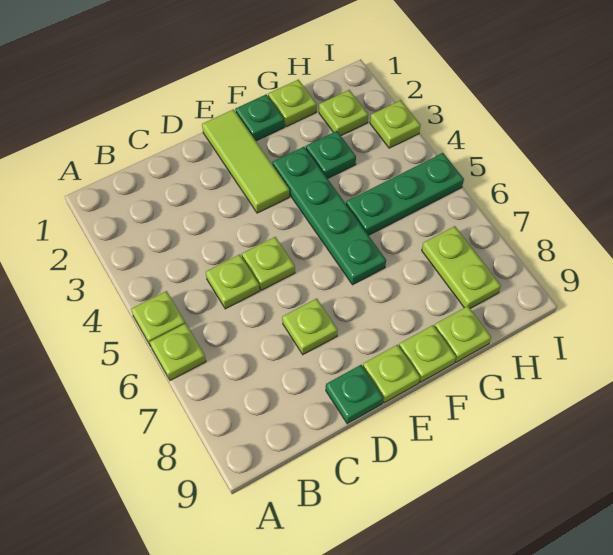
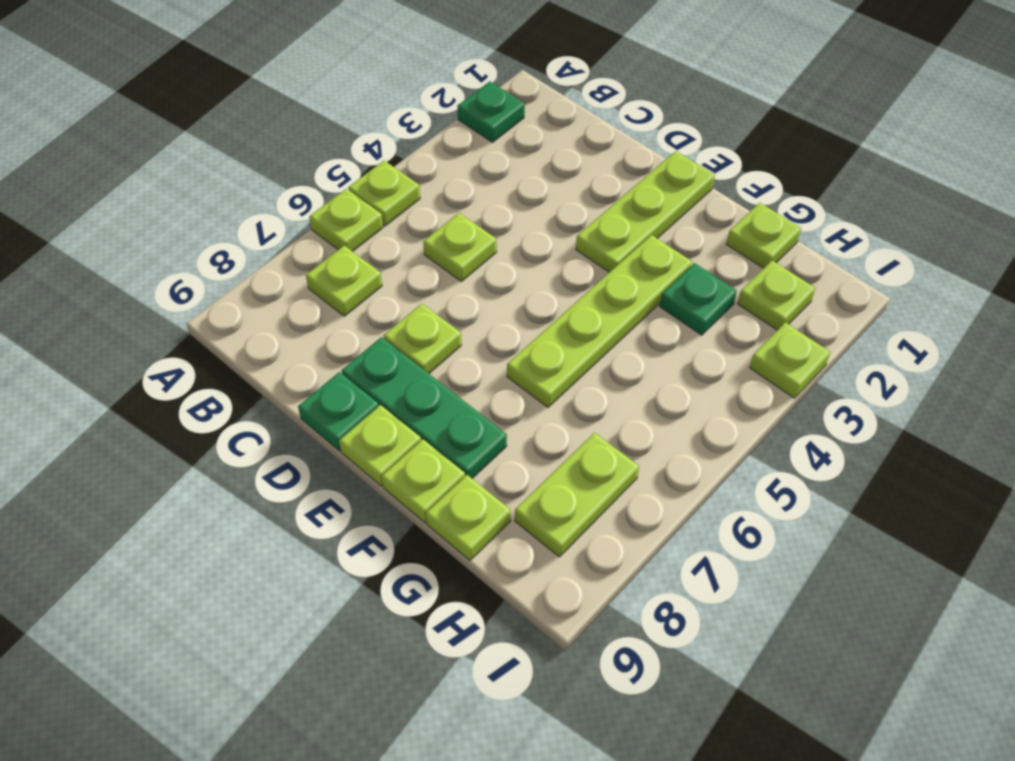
lime 1x1 plate [242,237,295,290] -> lime 1x1 plate moved to [306,245,382,316]
lime 1x3 tile [202,109,289,213] -> lime 1x3 plate [576,151,715,272]
green 1x1 plate [235,94,284,141] -> green 1x1 plate moved to [457,81,525,142]
green 1x4 plate [272,147,386,285] -> lime 1x4 plate [507,235,692,407]
green 1x3 plate [346,153,464,235] -> green 1x3 plate moved to [342,337,507,478]

